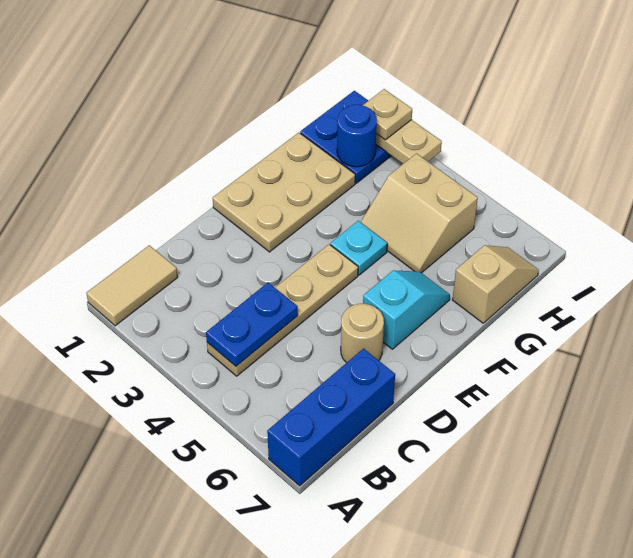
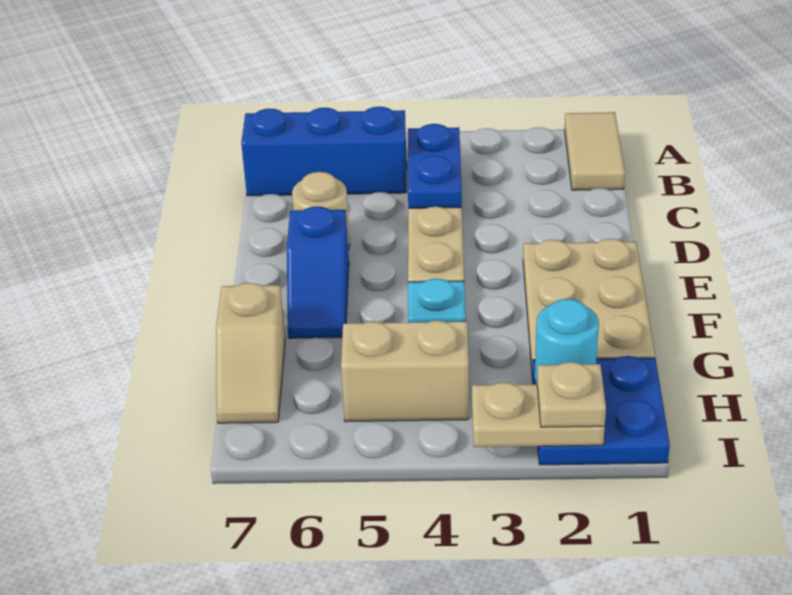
blue 1x3 brick [267,349,395,486] -> blue 1x3 brick turned to [241,107,407,196]
cyan 1x2 slope [363,270,450,349] -> blue 1x2 slope [287,206,349,338]
blue 1x1 round brick [337,105,377,167] -> cyan 1x1 round brick [535,299,599,384]

